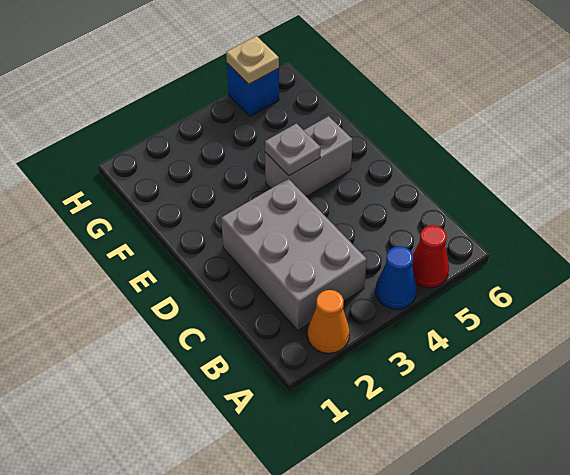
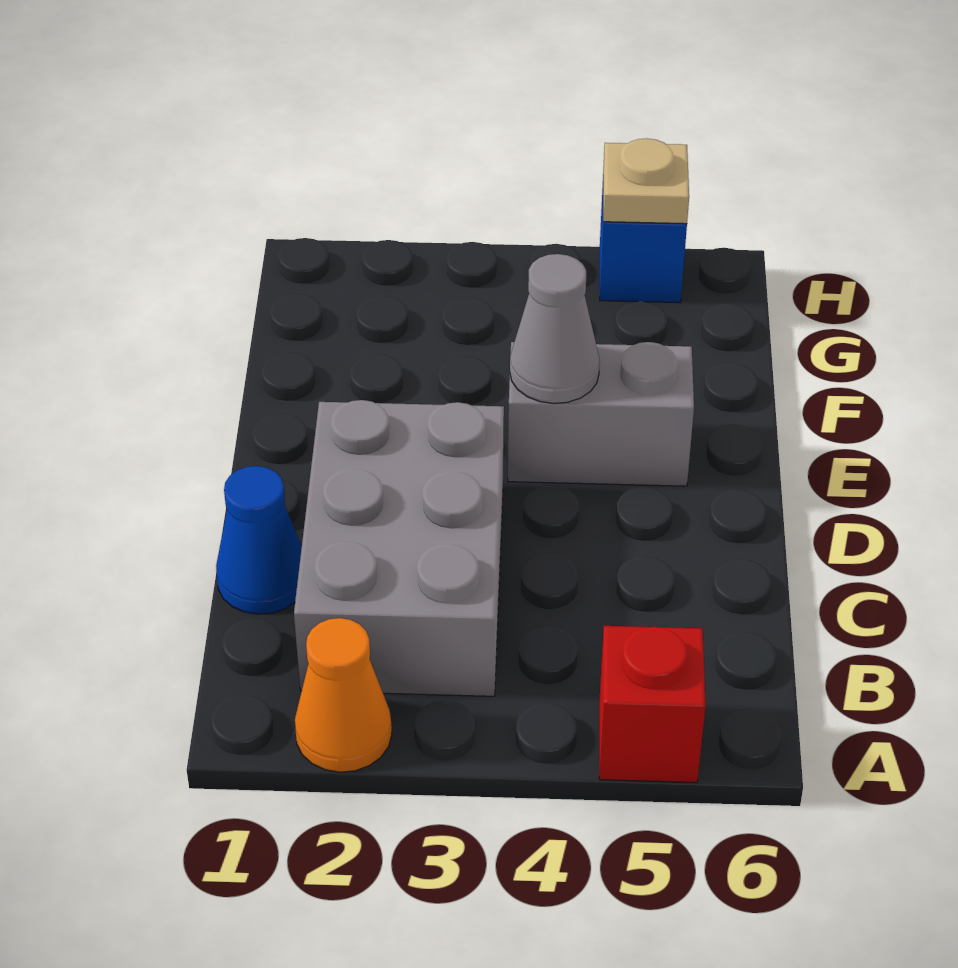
blue 1x1 cone [375,246,417,309] -> blue 1x1 cone moved to [216,466,302,614]
red 1x1 cone [412,225,449,288] -> red 1x1 brick [599,626,706,783]
grey 1x1 plate [265,124,321,176] -> grey 1x1 cone [510,254,600,403]

